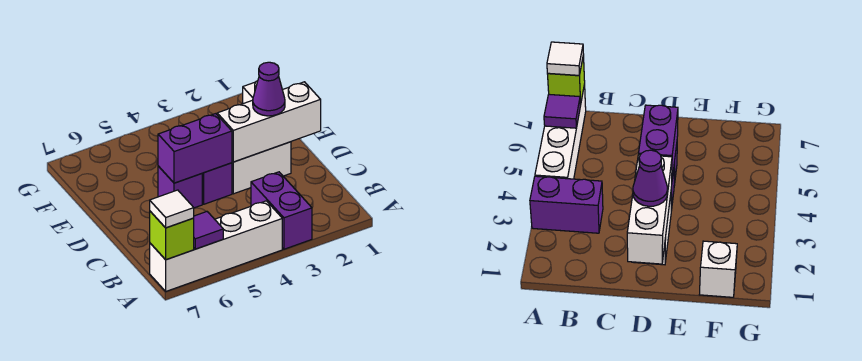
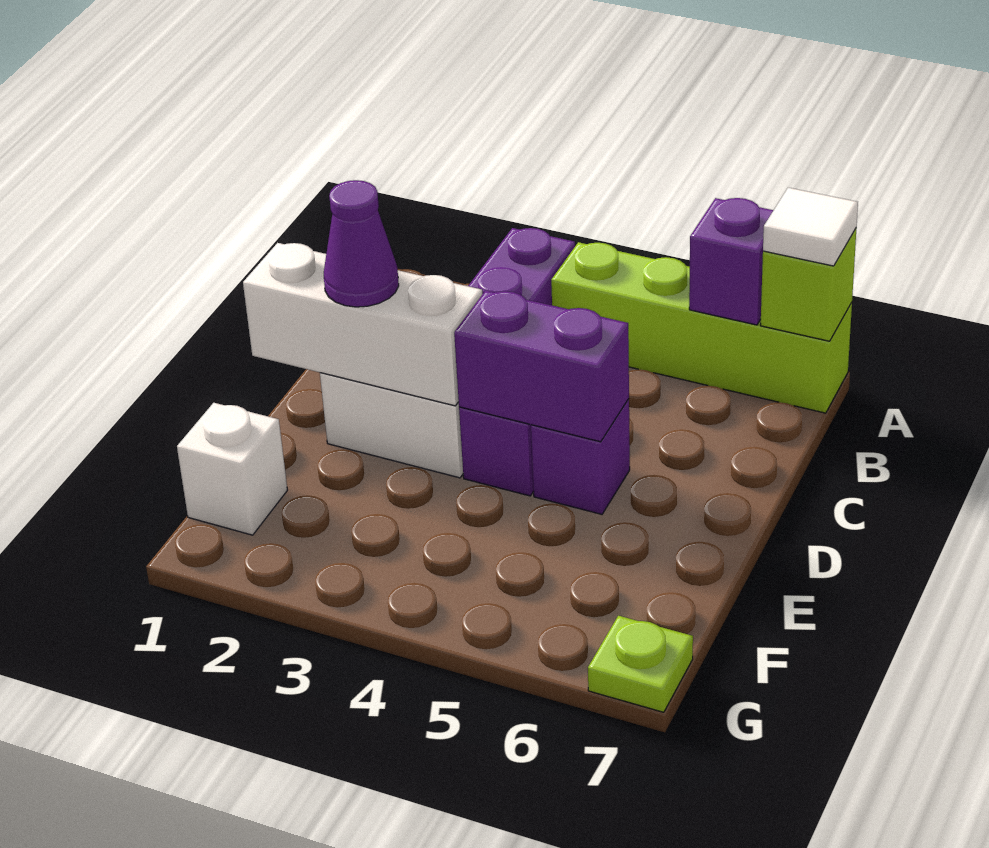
white 1x4 brick [150,201,282,291] -> lime 1x4 brick [551,242,852,413]
purple 1x1 tile [194,212,223,249] -> purple 1x1 brick [689,198,774,325]
none -> lime 1x1 plate [588,616,693,712]

